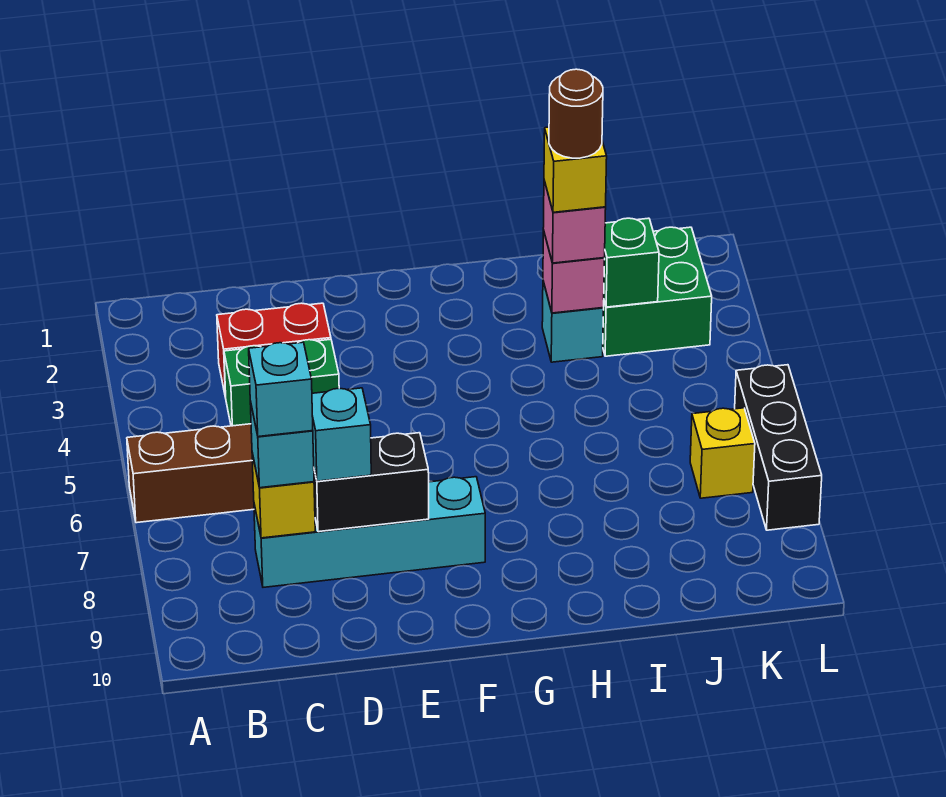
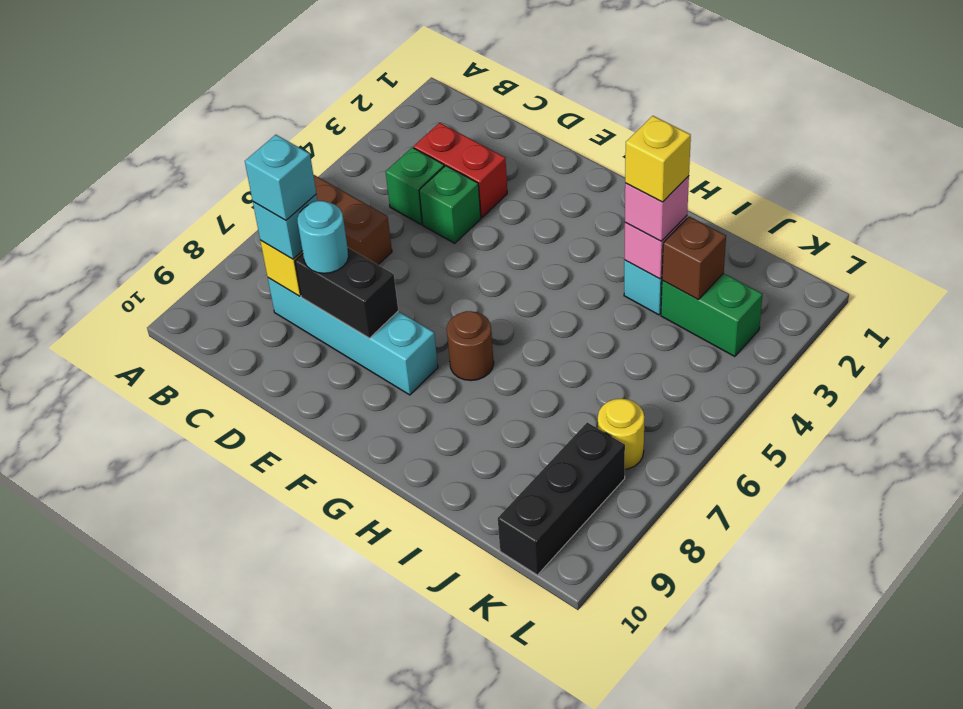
cyan 1x1 brick [312,388,371,481] -> cyan 1x1 round brick [297,201,349,273]
brown 1x1 round brick [549,69,603,158] -> brown 1x1 round brick moved to [447,311,494,381]
green 2x2 brick [603,227,712,356] -> green 1x2 brick [661,273,763,357]
green 1x1 brick [604,218,659,307] -> brown 1x1 brick [662,216,726,300]
yellow 1x1 brick [690,408,755,498] -> yellow 1x1 round brick [598,399,644,469]
black 1x3 brick [735,365,822,530] -> black 1x3 brick moved to [498,423,625,575]

